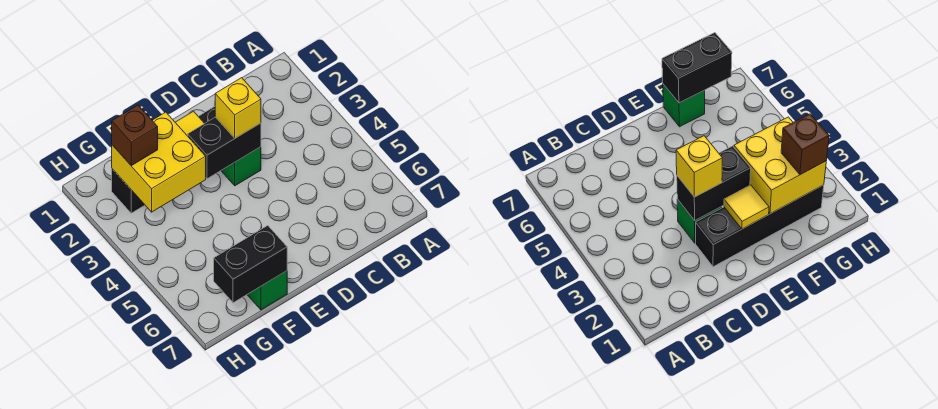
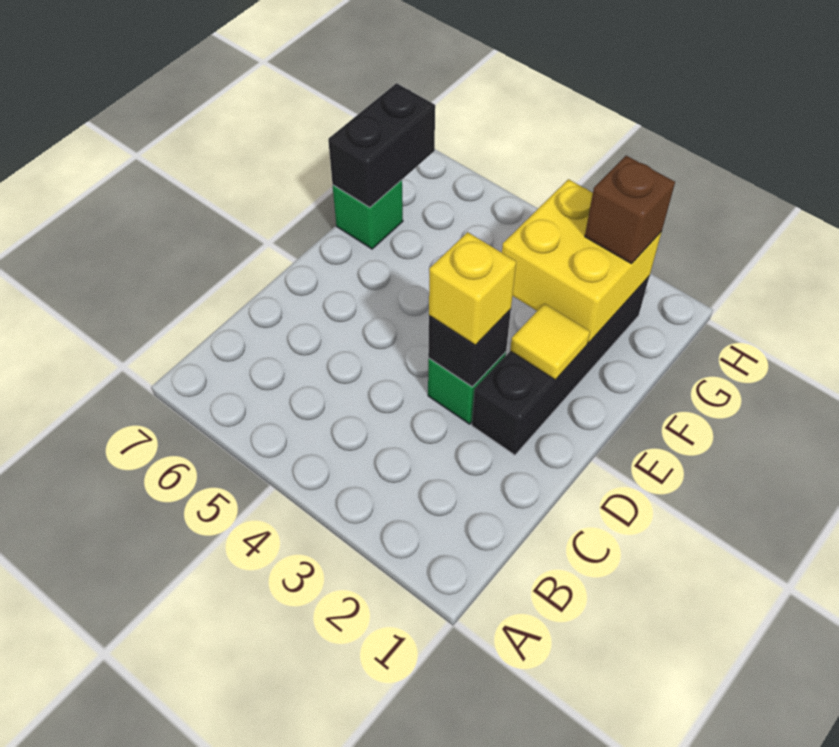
black 1x2 brick [188,117,261,179] -> black 1x1 brick [428,309,511,387]

